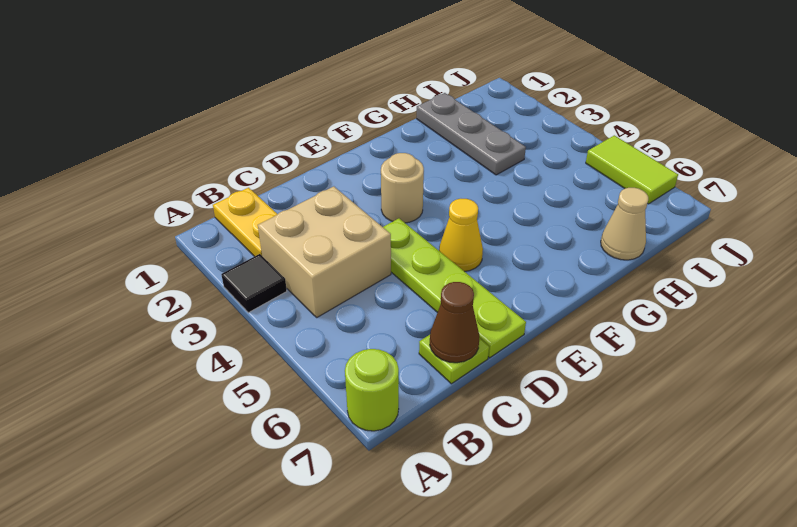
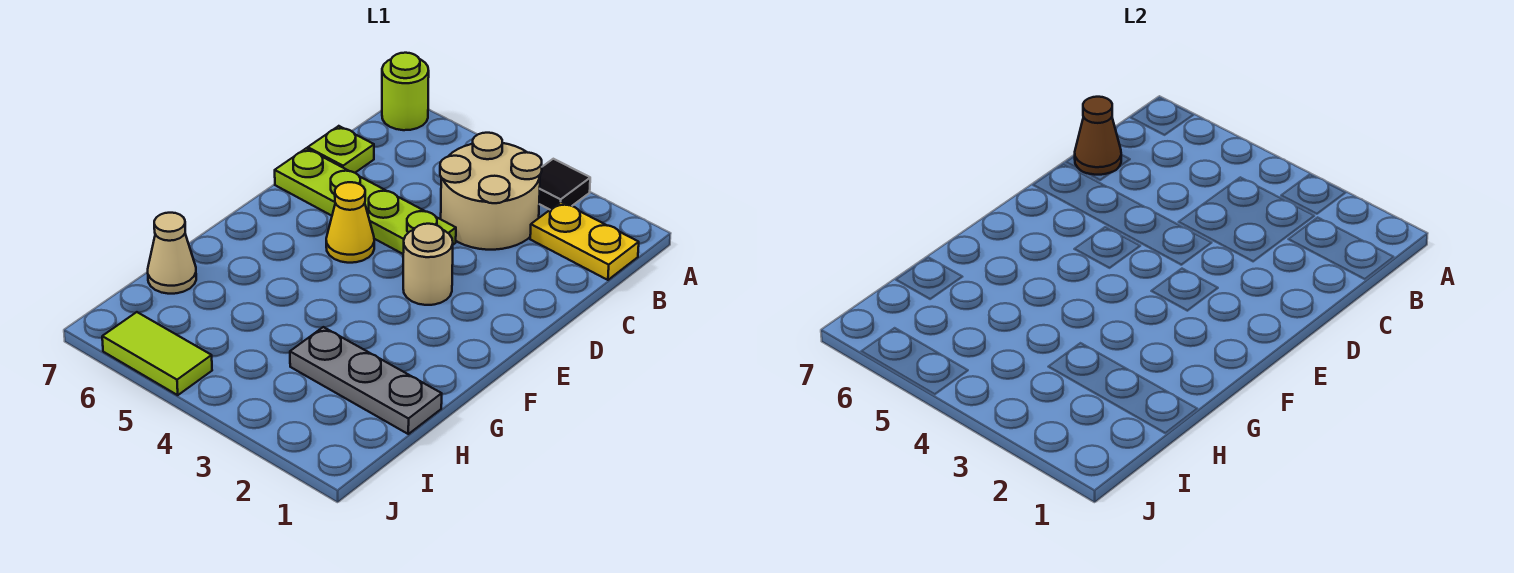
tan 2x2 brick [258,186,391,317] -> tan 2x2 round brick [440,133,542,250]

